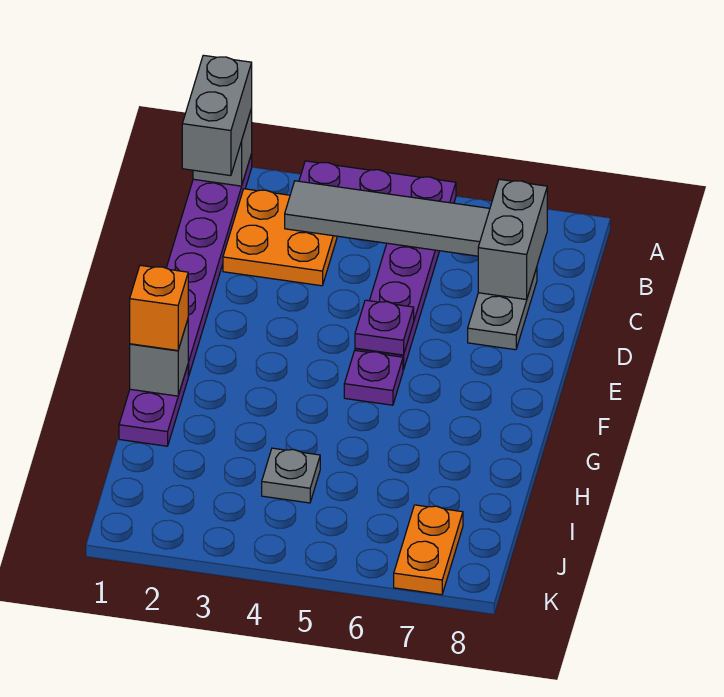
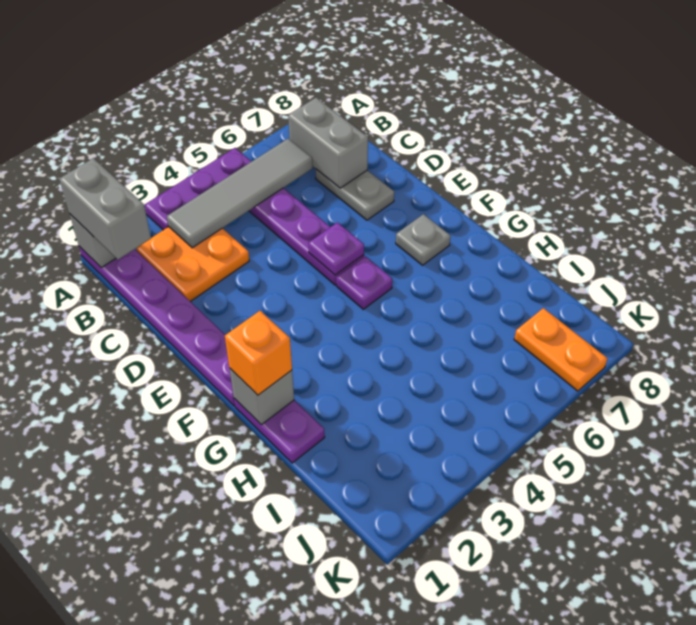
grey 1x1 plate [262,448,320,503] -> grey 1x1 plate moved to [396,214,451,265]

